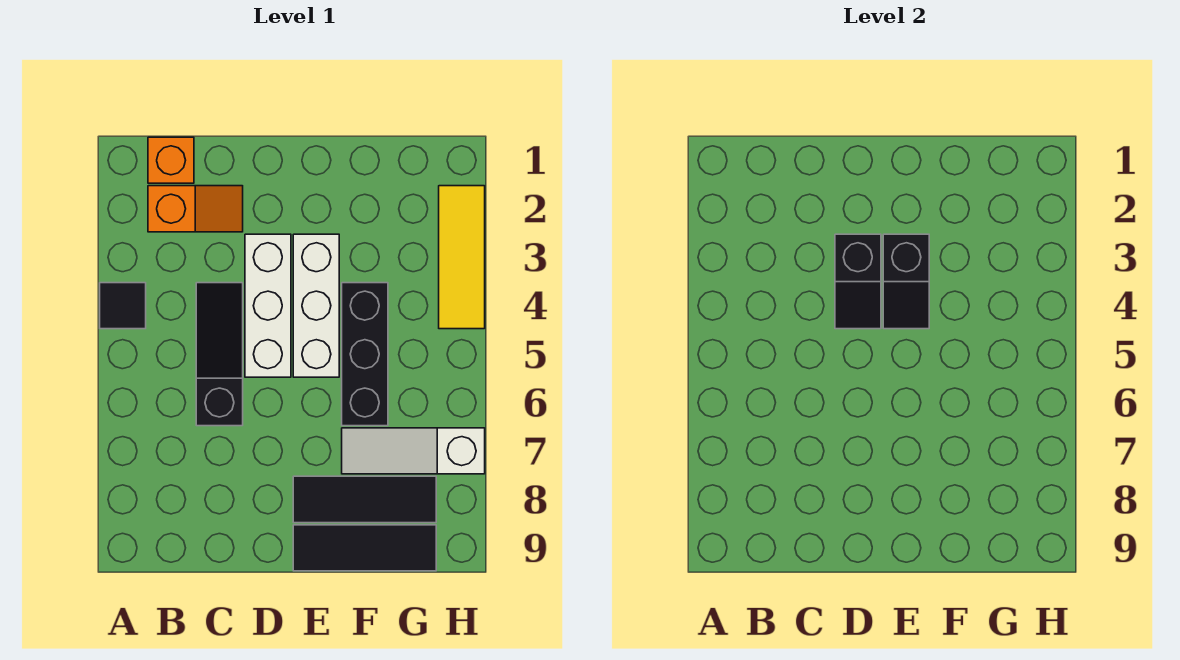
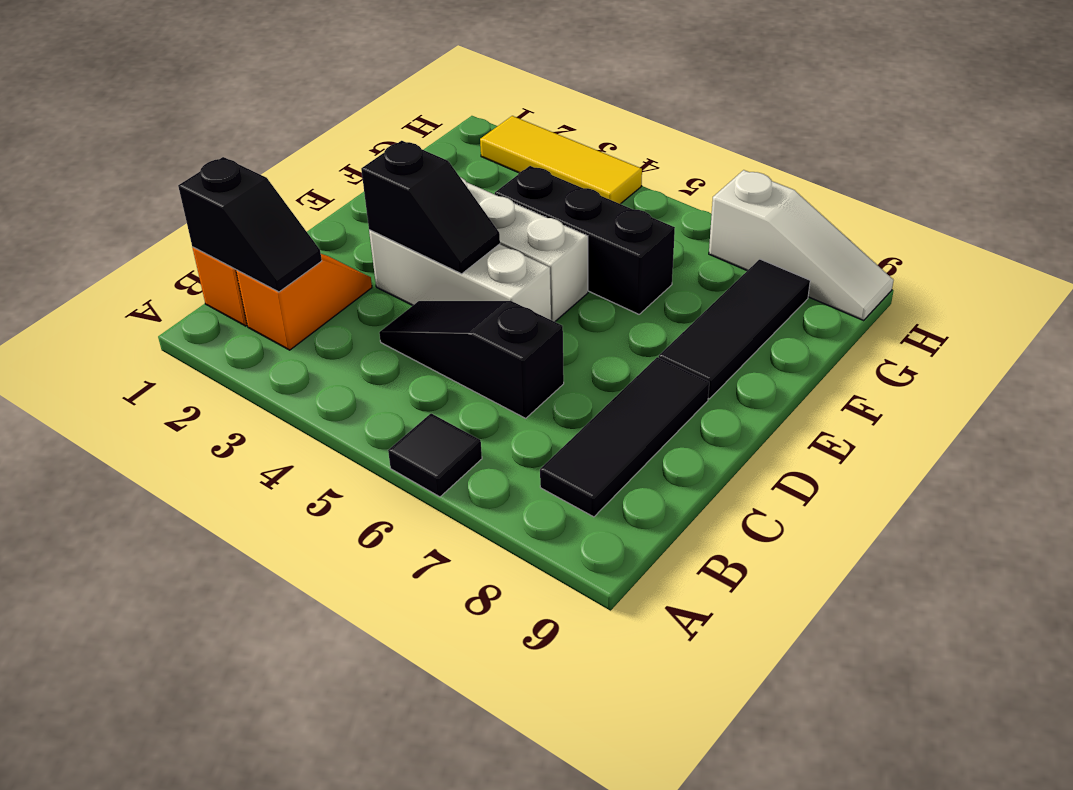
black 1x1 tile [100,283,146,329] -> black 1x1 tile moved to [388,413,482,497]
black 1x2 slope [883,234,929,329] -> black 1x2 slope moved to [178,157,322,292]
black 1x3 tile [293,525,436,571] -> black 1x3 tile moved to [540,357,709,517]
white 1x3 slope [342,428,485,474] -> white 1x3 slope turned to [709,170,894,320]

